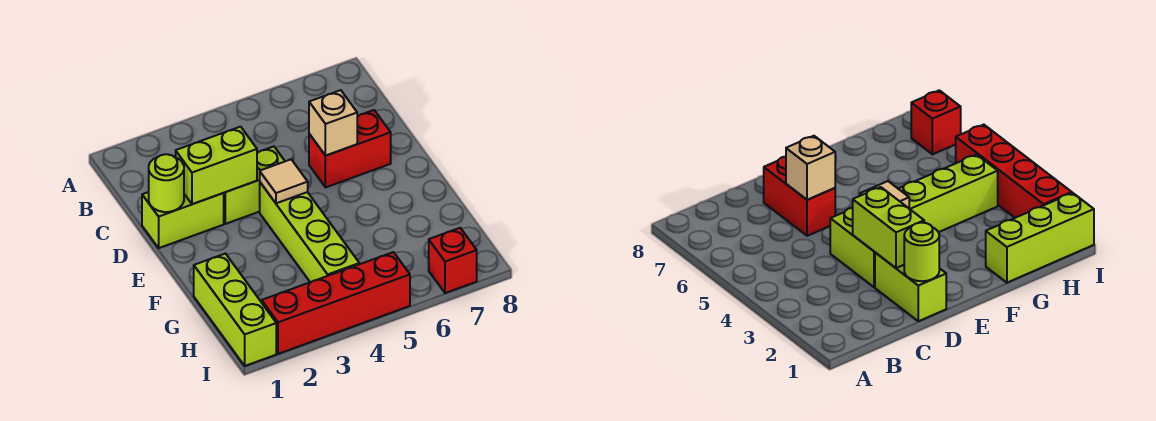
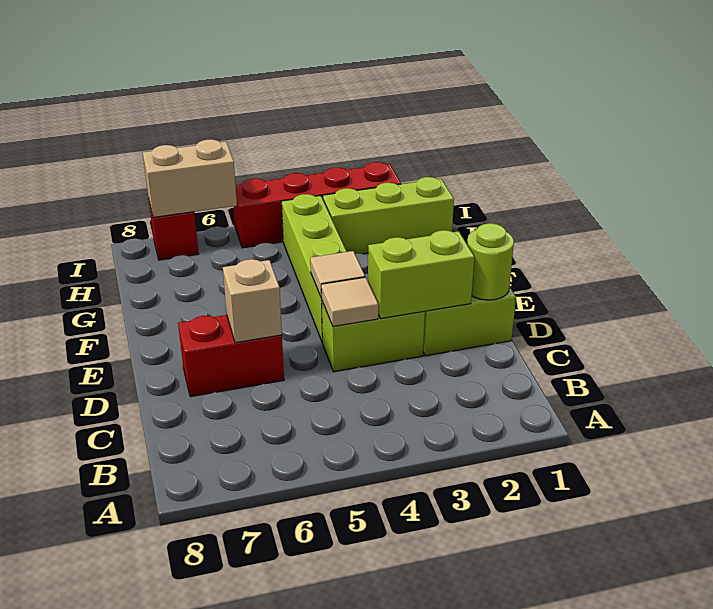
none -> tan 1x1 tile [321,277,378,326]
lime 1x3 brick [194,254,276,366] -> lime 1x3 brick turned to [323,177,454,254]
none -> tan 1x2 brick [143,139,237,217]

